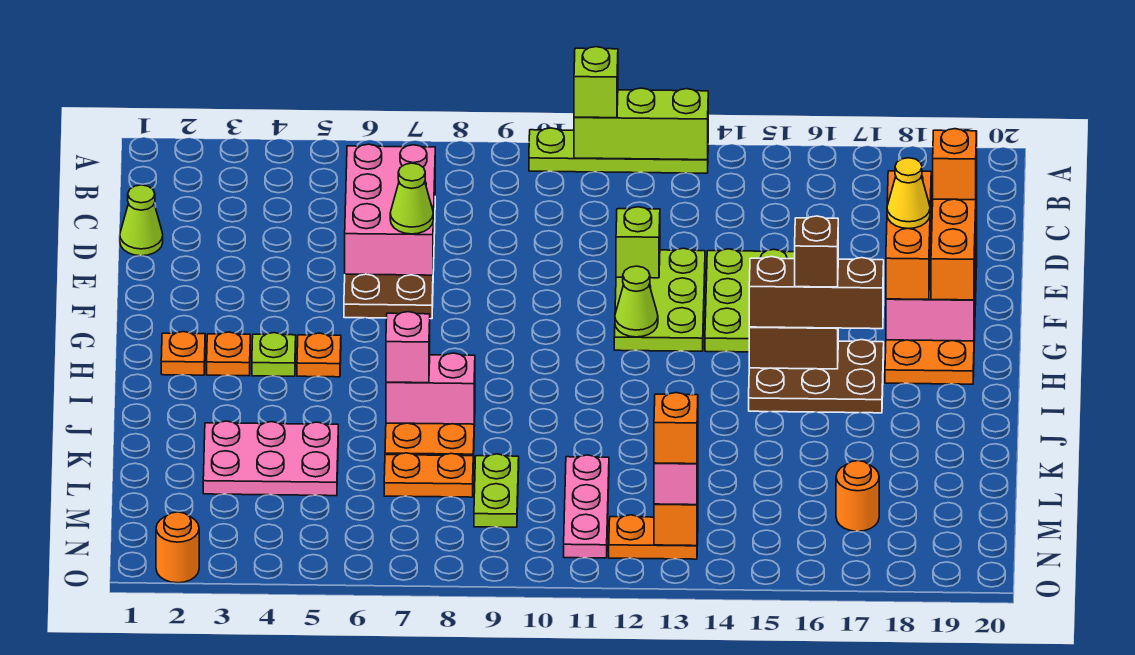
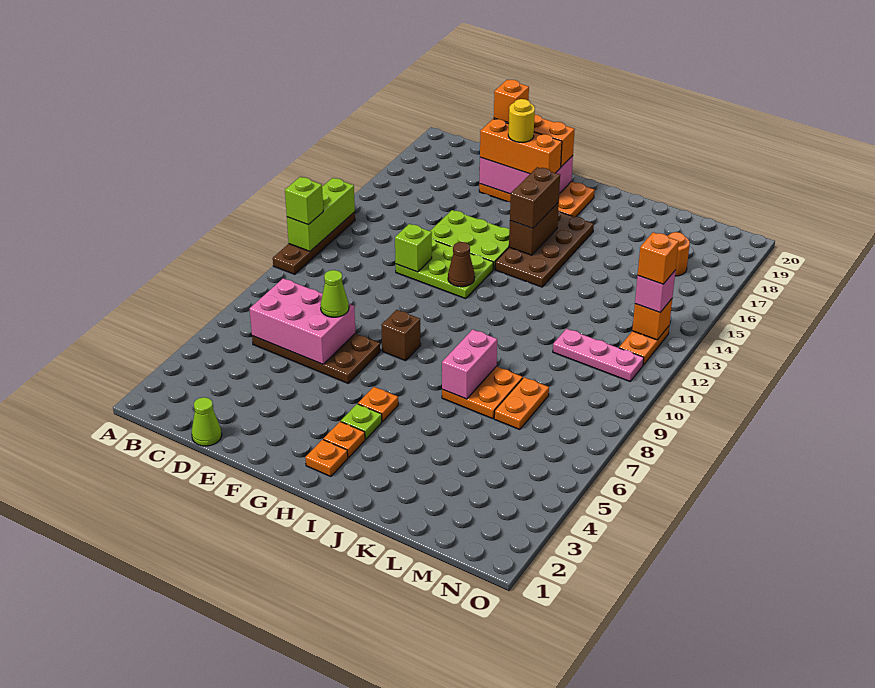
lime 1x4 plate [529,128,708,173] -> brown 1x4 plate [273,212,355,274]
yellow 1x1 cone [887,158,930,229] -> yellow 1x1 round brick [508,99,535,142]
lime 1x1 cone [615,266,658,337] -> brown 1x1 cone [448,242,475,287]
brown 2x3 plate [749,340,884,413] -> brown 2x4 plate [495,210,594,287]
brown 1x3 brick [749,257,884,329] -> brown 1x2 brick [510,167,560,228]
brown 1x1 brick [795,216,838,287] -> brown 1x1 brick moved to [381,310,421,361]
pink 1x1 brick [386,312,430,383] -> none
pink 2x3 plate [203,421,338,496] -> none
lime 1x2 plate [474,454,519,527] -> none
orange 1x1 round brick [156,512,199,583] -> none

